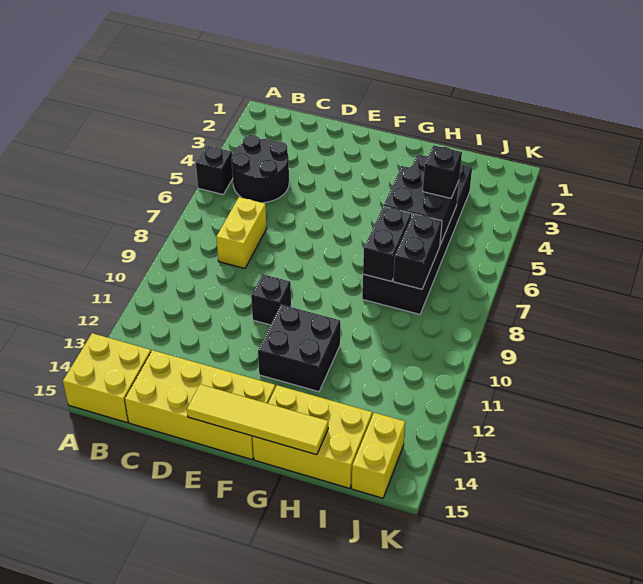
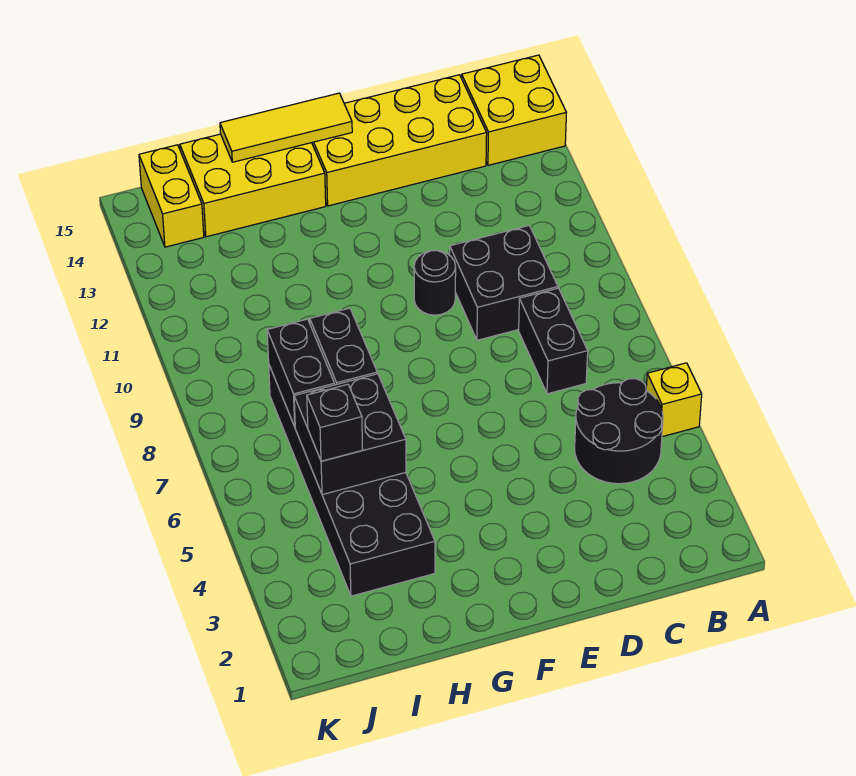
black 1x1 brick [196,146,233,194] -> yellow 1x1 brick [646,363,702,437]
yellow 1x2 brick [216,197,267,268] -> black 1x2 brick [519,288,588,394]
black 1x1 brick [251,274,291,325] -> black 1x1 round brick [414,251,456,315]
yellow 1x4 tile [187,384,328,455] -> yellow 1x3 tile [220,93,352,162]
black 2x2 brick [258,305,340,392] -> black 2x2 brick moved to [450,226,558,340]

